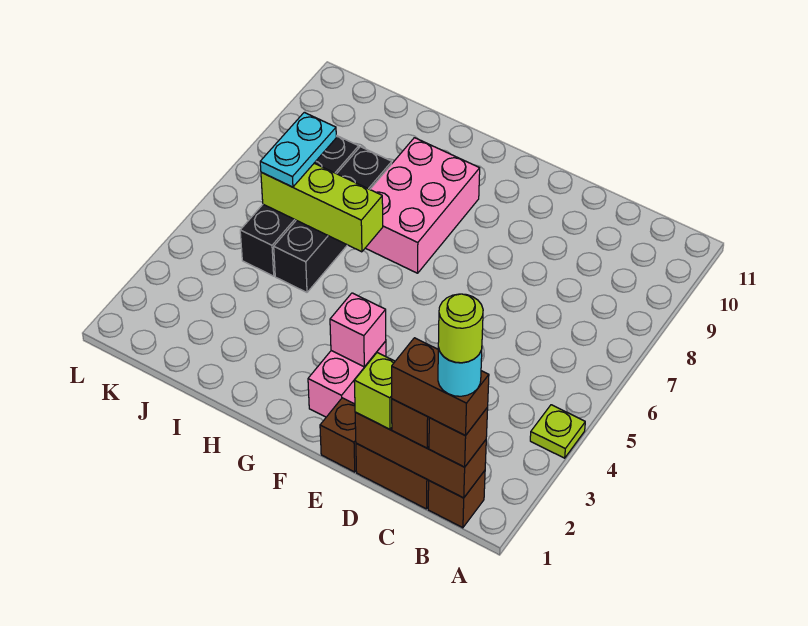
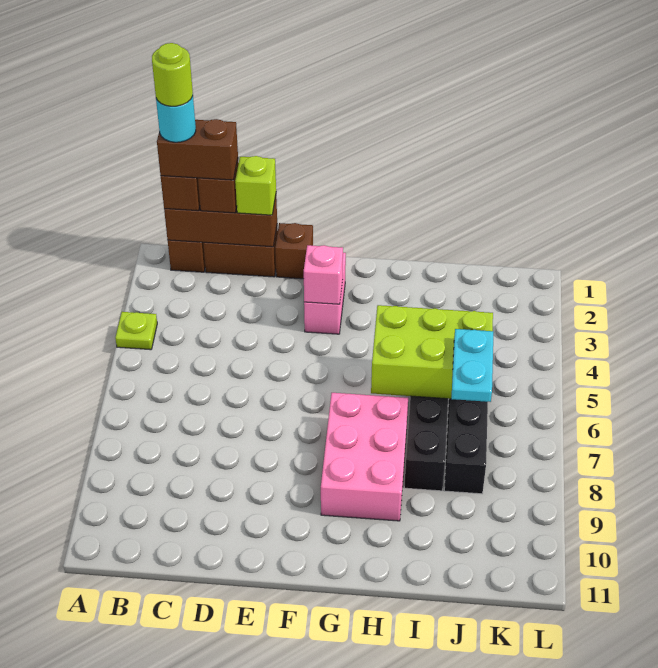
lime 1x3 brick [261,163,383,252] -> lime 2x3 brick [371,305,493,399]

